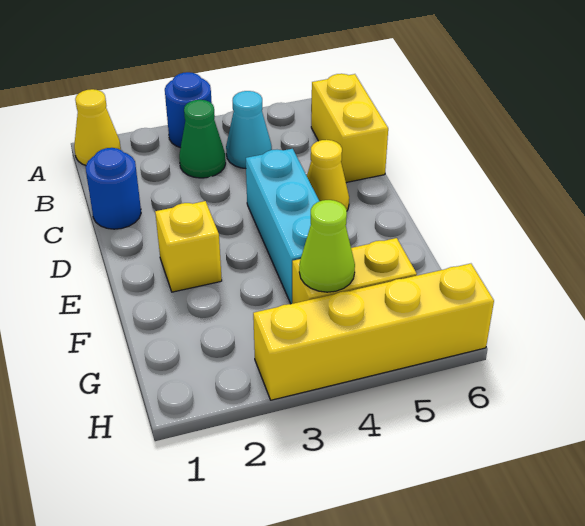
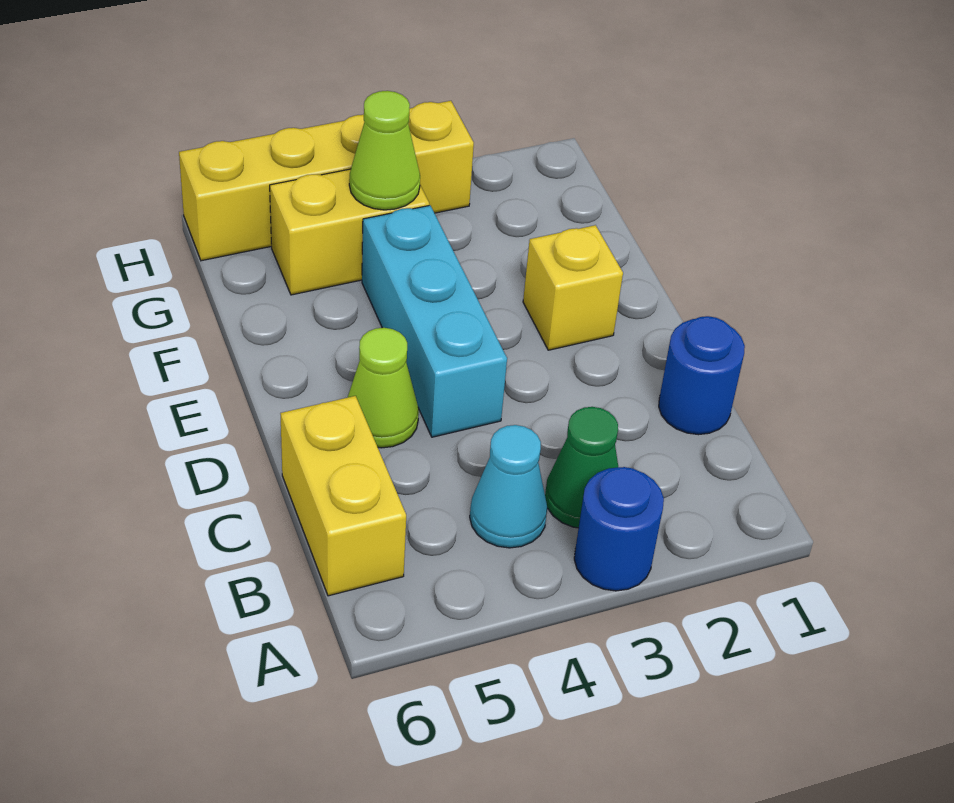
yellow 1x1 cone [74,89,121,165] -> none
yellow 1x1 cone [307,140,349,210] -> lime 1x1 cone [347,328,419,448]

